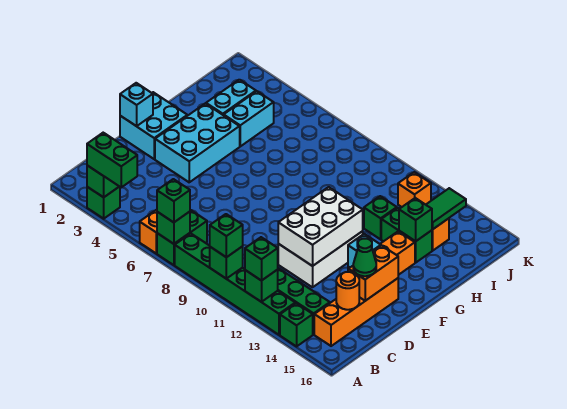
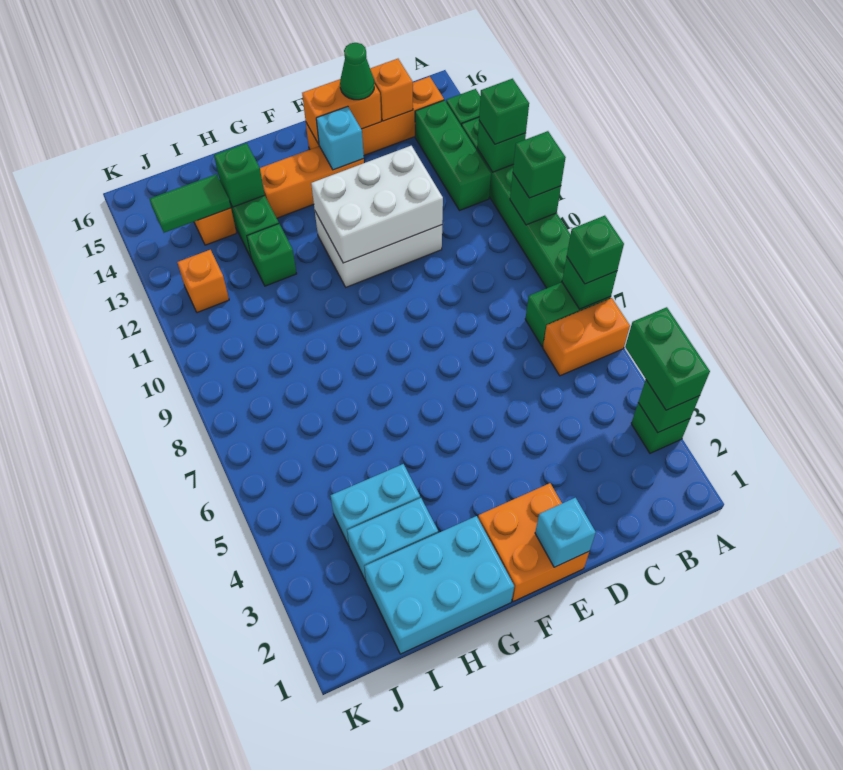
orange 1x1 round brick [336,272,359,310] -> orange 1x1 brick [370,59,413,121]
cyan 2x2 brick [120,92,187,159] -> orange 2x2 brick [478,483,589,602]
cyan 2x3 brick [155,104,240,182] -> cyan 2x3 brick moved to [364,516,514,654]

